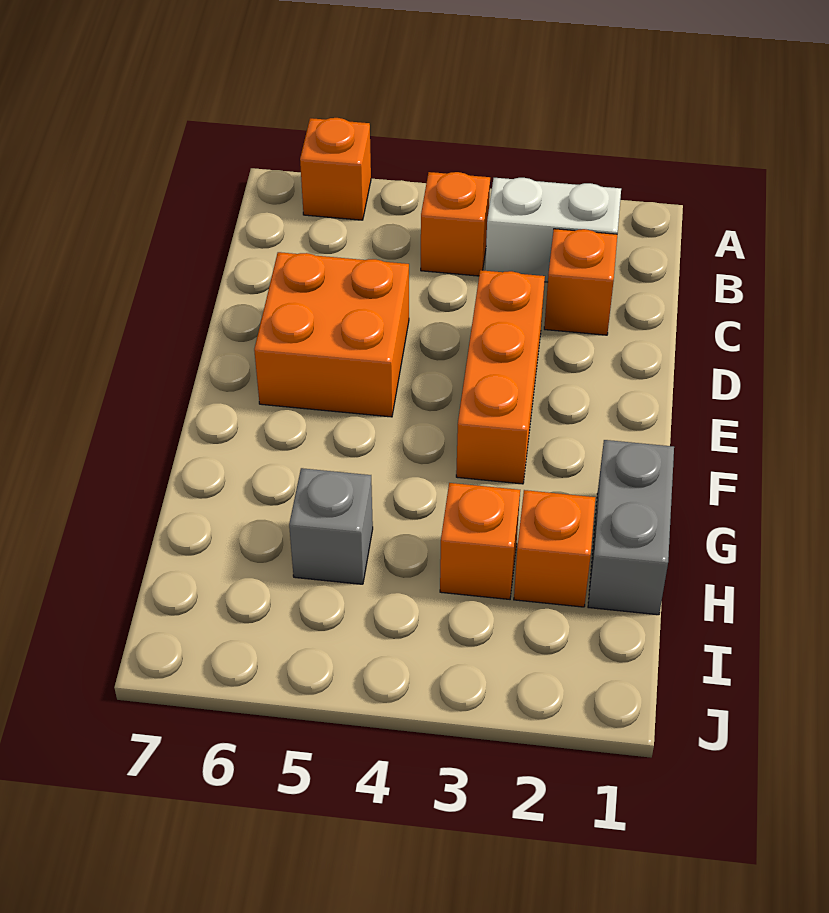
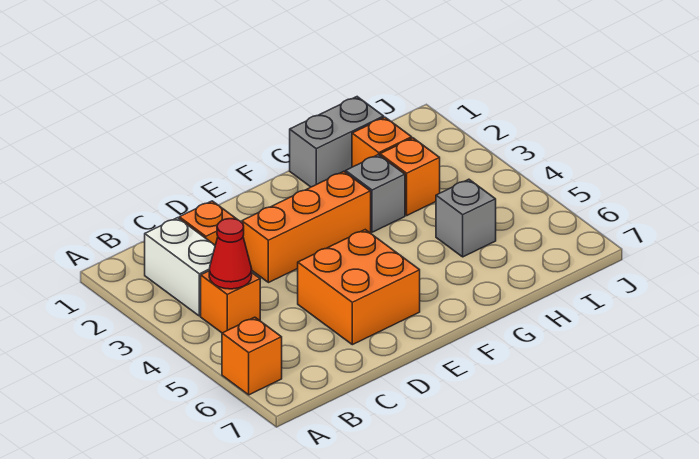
none -> red 1x1 cone [209,219,252,289]
none -> grey 1x1 brick [346,155,405,232]

